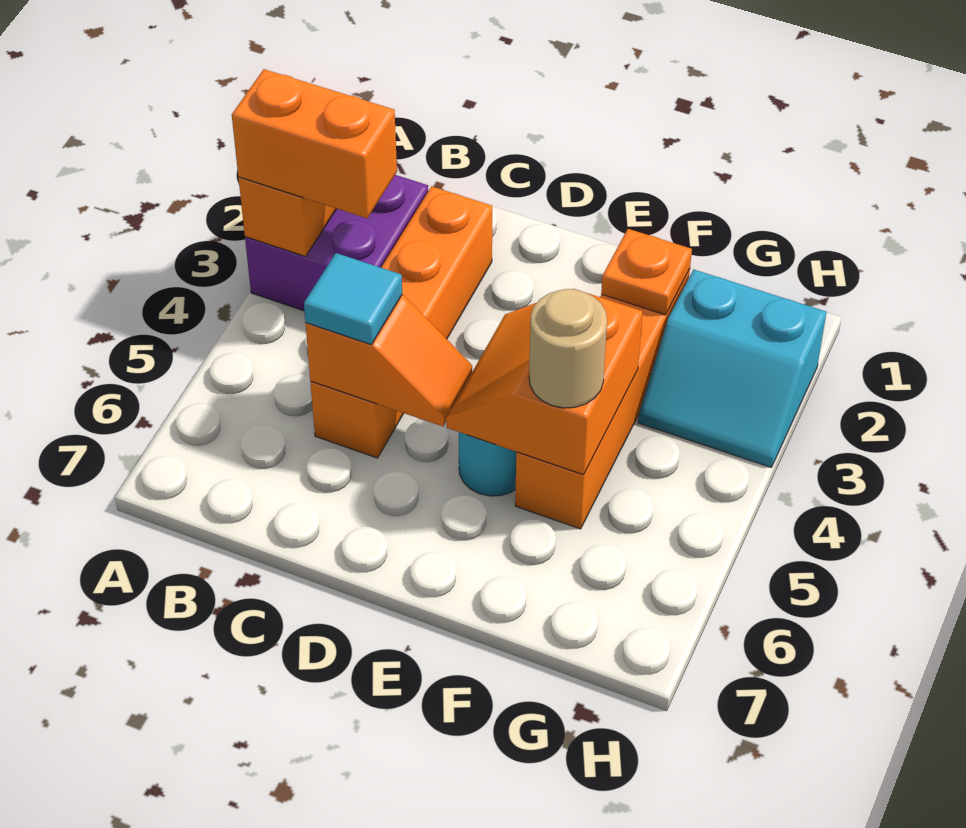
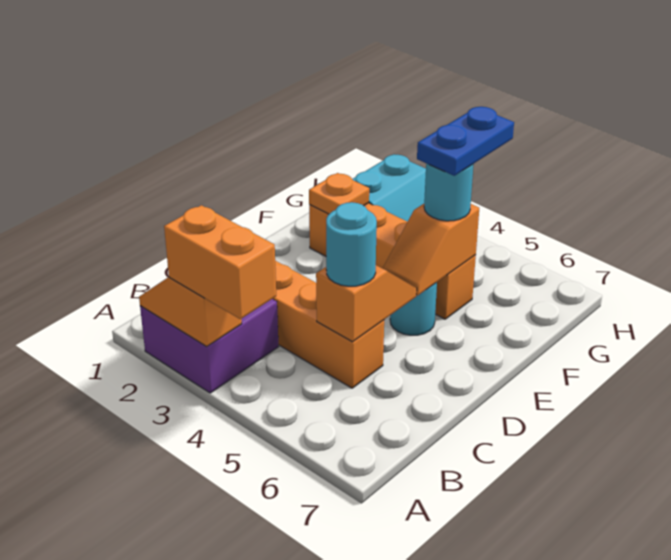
orange 1x2 brick [232,69,397,218] -> orange 1x2 brick turned to [164,205,276,319]
cyan 1x1 tile [304,253,402,345] -> cyan 1x1 round brick [326,202,377,286]
orange 2x2 slope [446,293,643,475] -> orange 1x2 slope [383,204,479,295]
tan 1x1 round brick [529,289,607,408] -> cyan 1x1 round brick [424,164,474,221]
none -> blue 1x2 plate [417,107,514,176]

